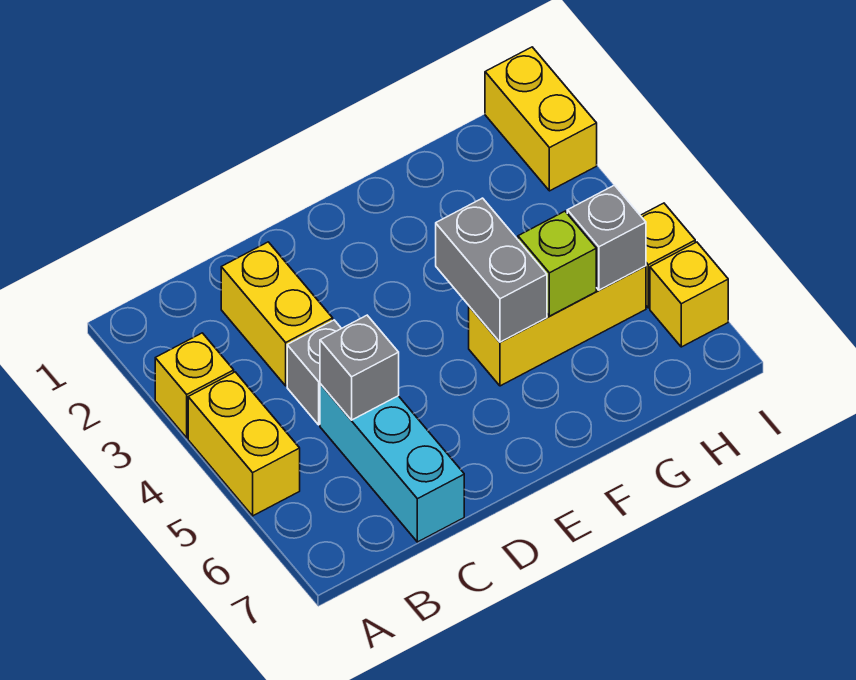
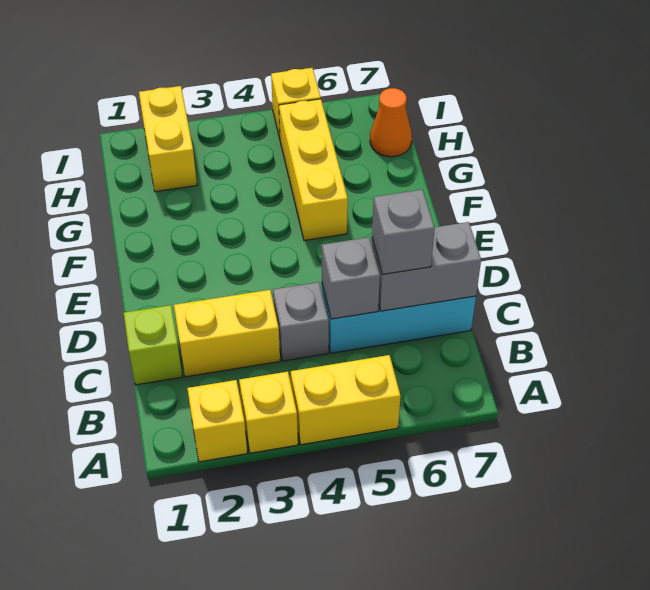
grey 1x2 brick [436,198,547,342] -> grey 1x2 brick moved to [372,222,481,311]
lime 1x1 brick [518,211,596,316] -> lime 1x1 brick moved to [124,305,182,385]
grey 1x1 brick [567,185,646,290] -> grey 1x1 brick moved to [372,190,435,274]
none -> orange 1x1 cone [370,88,412,157]
yellow 1x2 brick [485,47,597,191] -> yellow 1x2 brick turned to [139,86,197,192]
yellow 1x1 brick [650,242,728,347] -> yellow 1x1 brick moved to [187,380,247,462]

